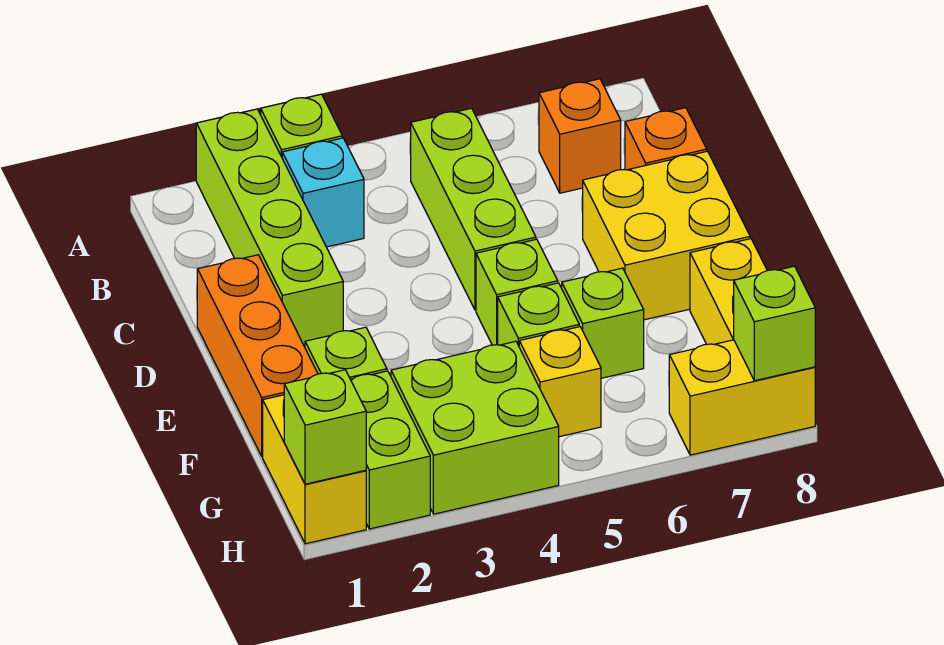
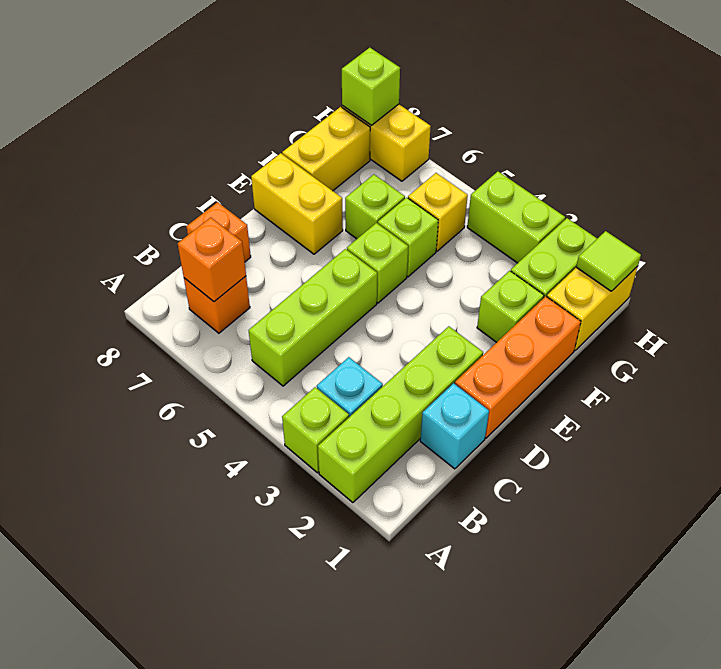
none -> orange 1x1 brick [178,218,246,302]
none -> cyan 1x1 brick [420,383,489,469]
yellow 2x2 brick [583,151,750,320] -> yellow 1x2 brick [251,153,343,254]
lime 2x2 brick [391,341,559,514] -> lime 1x2 brick [467,172,565,263]
lime 1x1 brick [284,370,366,484] -> lime 1x1 tile [576,231,641,291]

